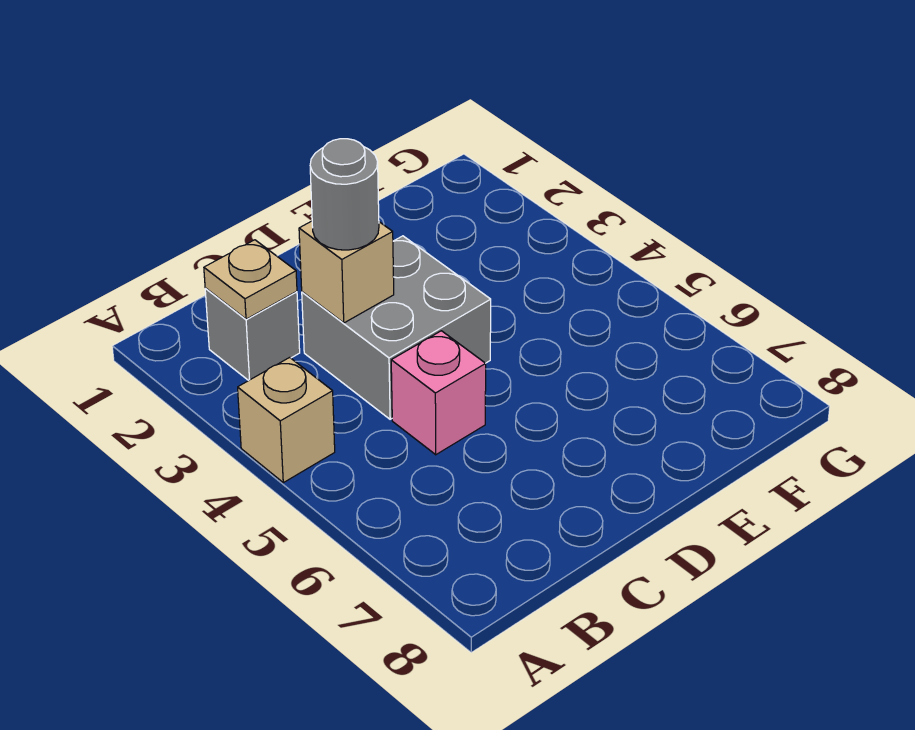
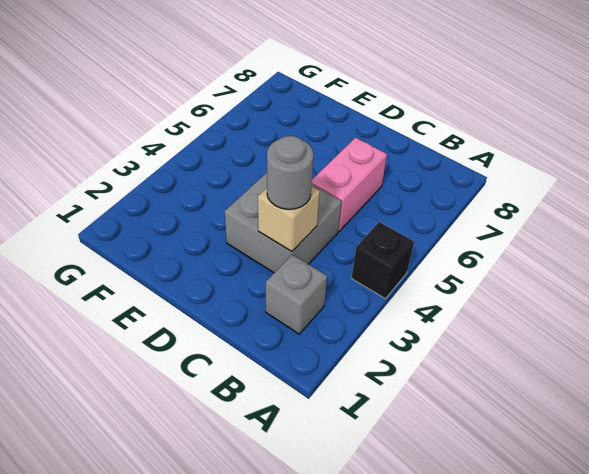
tan 1x1 brick [238,357,335,483] -> black 1x1 brick [352,222,414,298]
tan 1x1 plate [204,240,297,319] -> none
pink 1x1 brick [391,331,486,455] -> pink 1x2 brick [312,137,387,231]

